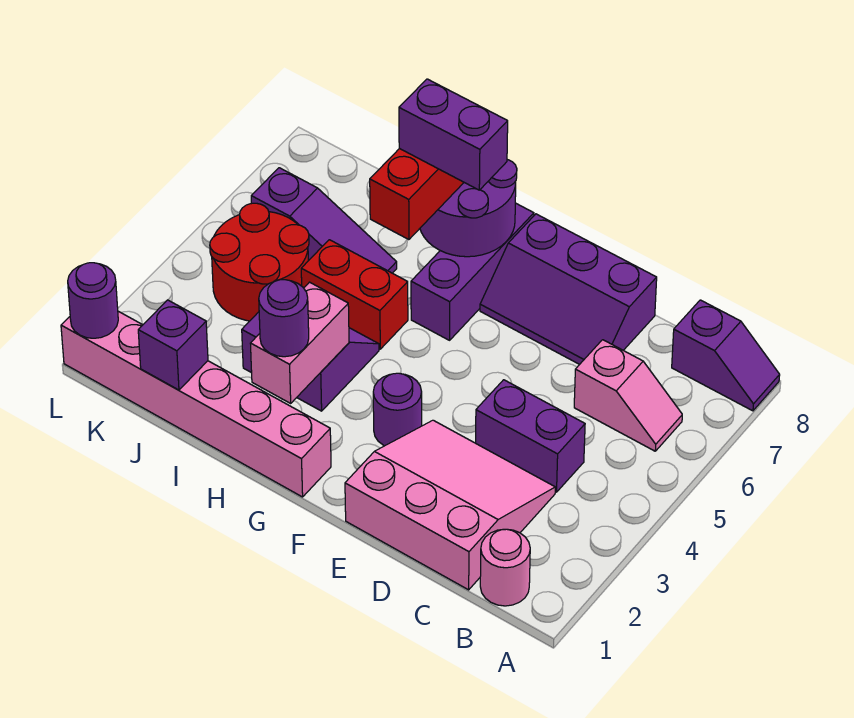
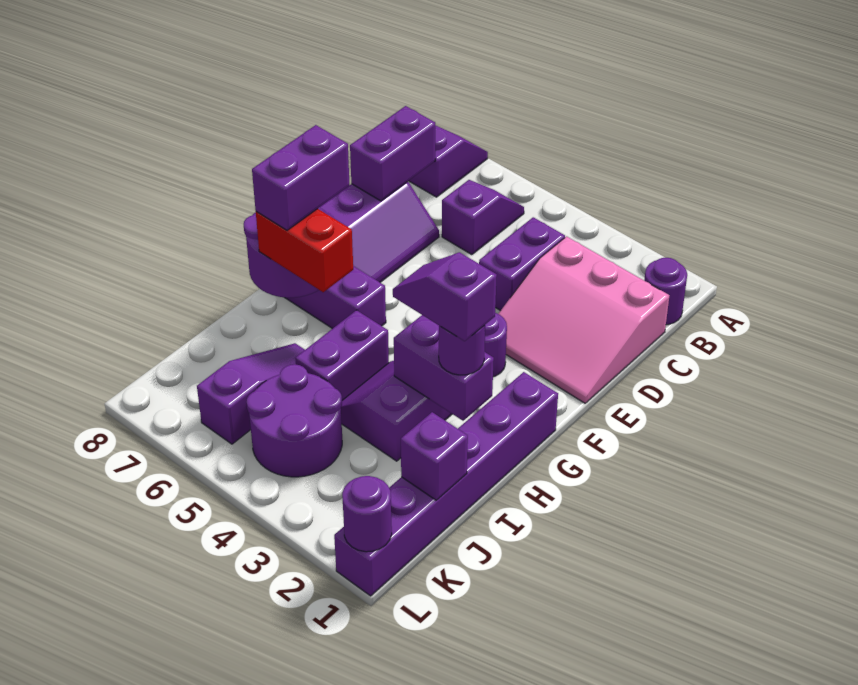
pink 1x1 round brick [480,529,530,606] -> purple 1x1 round brick [644,258,687,325]
pink 1x2 slope [574,340,682,451] -> purple 1x2 slope [442,180,524,255]
pink 3x3 slope [345,420,555,590] -> pink 3x3 slope turned to [499,236,669,403]
none -> purple 1x2 brick [350,106,436,201]
pink 1x6 brick [61,311,331,497] -> purple 1x6 brick [334,372,558,596]
pink 1x2 brick [250,282,349,403] -> purple 1x2 brick [394,315,494,421]
none -> purple 1x2 slope [393,252,497,341]
red 1x2 brick [301,240,408,349] -> purple 1x2 brick [295,310,389,400]
red 2x2 round brick [210,203,309,321] -> purple 2x2 round brick [247,364,342,477]

